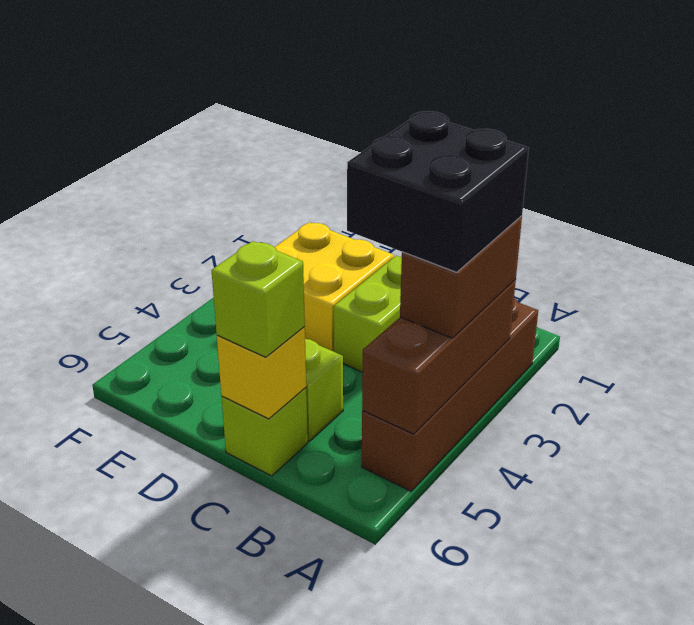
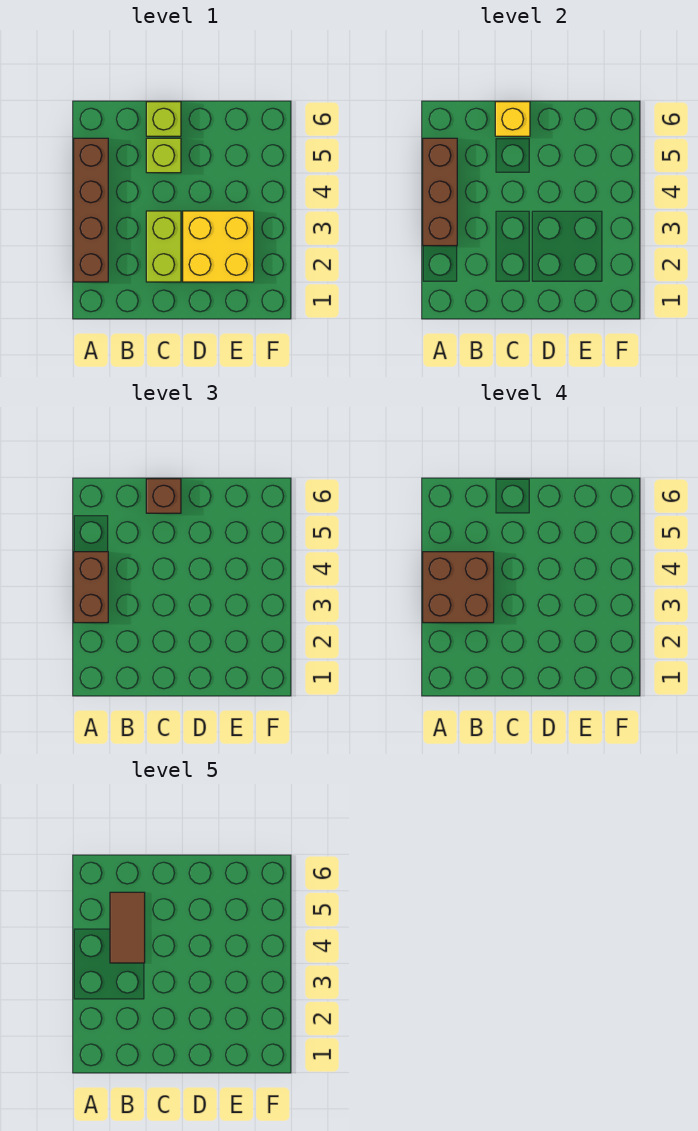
black 2x2 brick [347,111,529,272] -> brown 2x2 brick [423,552,494,623]
none -> brown 1x2 tile [110,892,145,963]
lime 1x1 brick [211,241,305,357] -> brown 1x1 brick [146,479,181,513]

